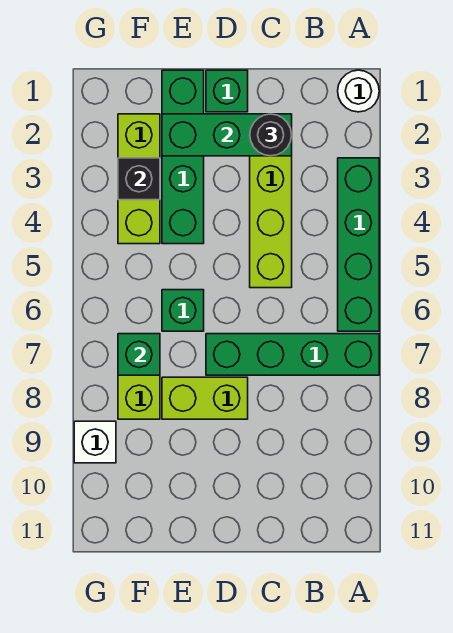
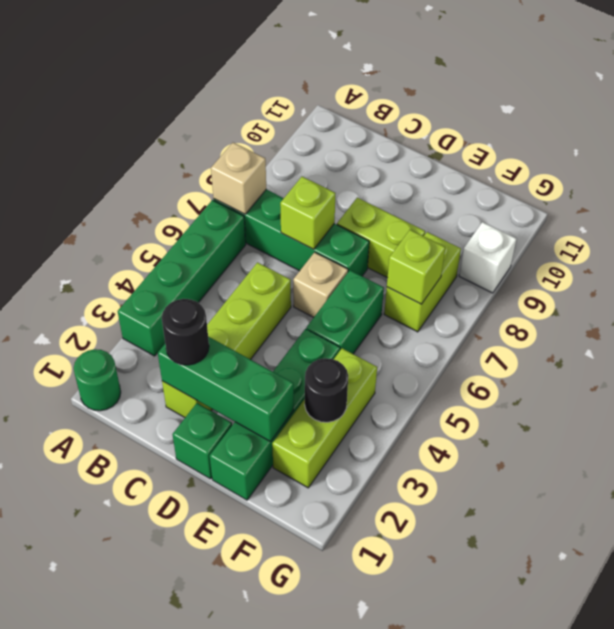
white 1x1 round brick [338,70,379,112] -> green 1x1 round brick [74,349,121,411]
none -> tan 1x1 brick [211,143,266,214]
none -> lime 1x1 brick [280,177,336,249]
none -> tan 1x1 brick [293,252,348,317]
green 1x1 brick [162,290,204,331] -> green 1x2 brick [306,270,384,354]
black 1x1 brick [118,158,160,200] -> black 1x1 round brick [305,358,348,422]
green 1x1 brick [118,334,160,375] -> lime 1x1 brick [387,230,445,304]

